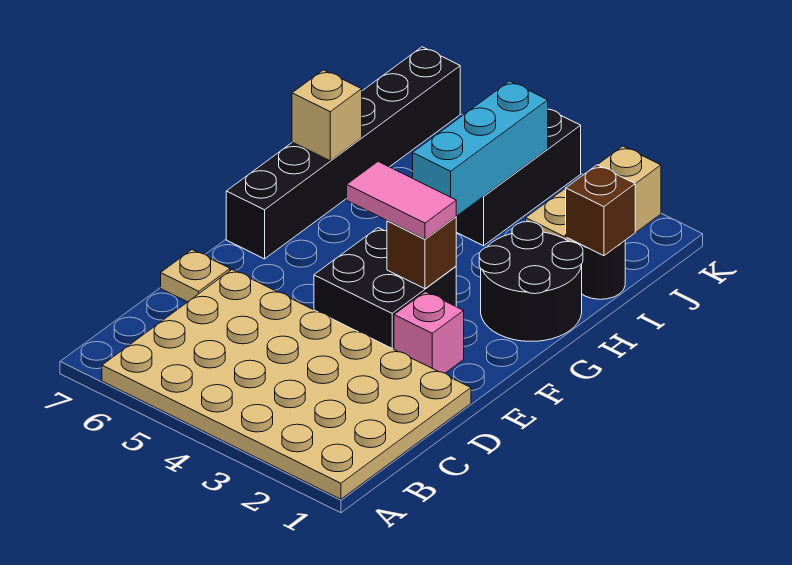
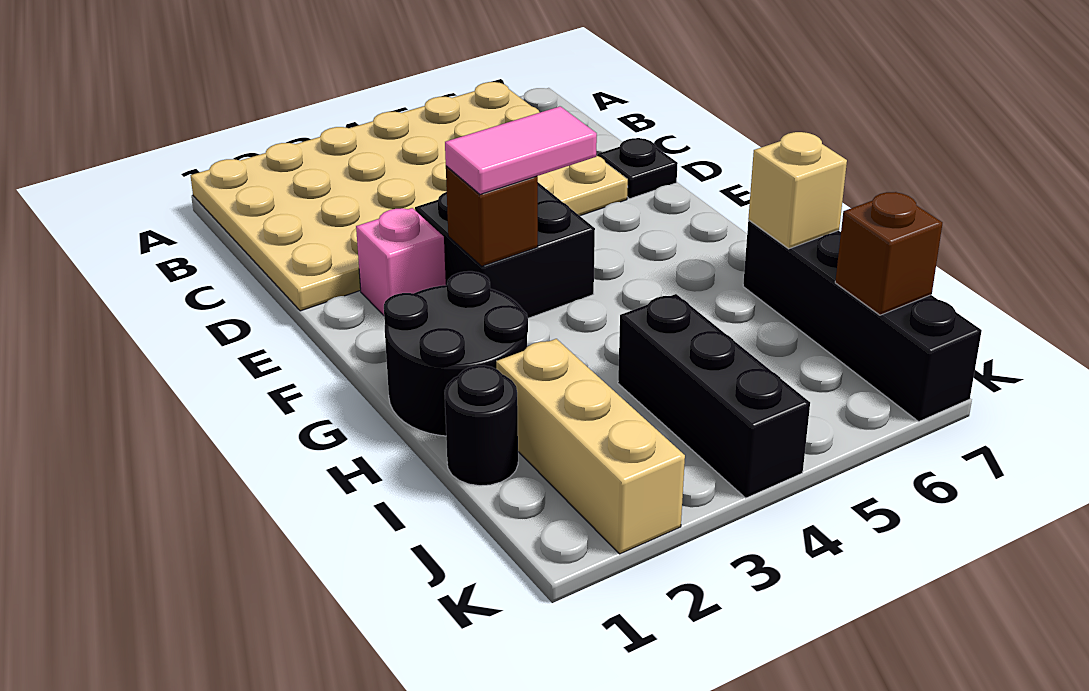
tan 1x1 plate [161,250,230,302] -> black 1x1 plate [598,138,678,199]
black 1x6 brick [226,47,460,259] -> black 1x4 brick [743,221,982,421]
cyan 1x3 brick [413,81,548,216] -> none
brown 1x1 brick [566,165,635,256] -> brown 1x1 brick moved to [835,192,942,315]

